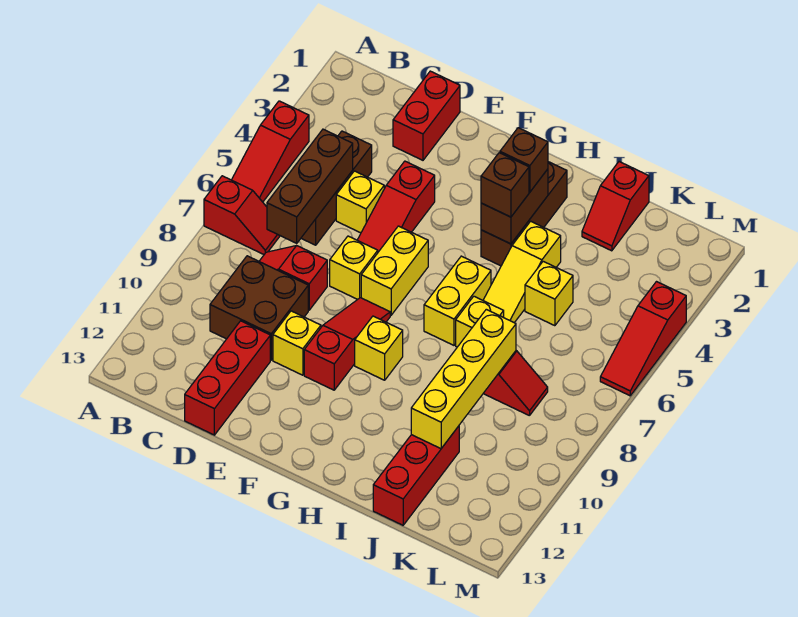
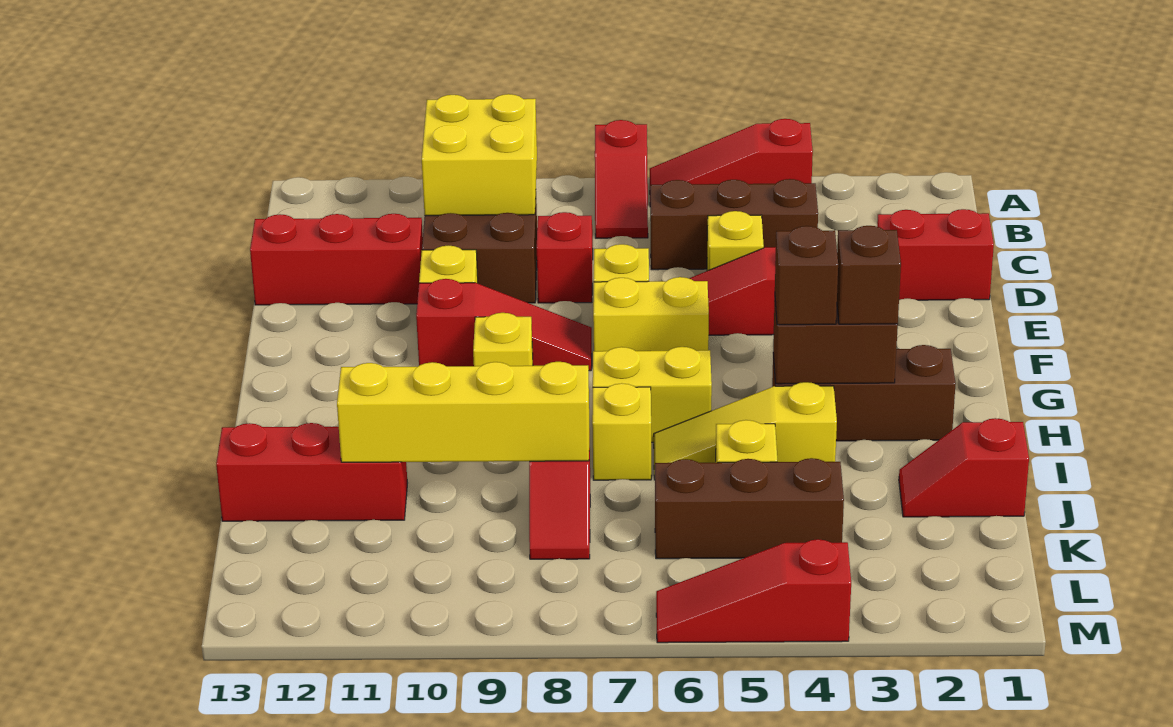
none -> yellow 2x2 brick [422,94,537,216]
brown 1x3 brick [267,129,353,243] -> brown 1x3 brick moved to [655,458,844,559]

